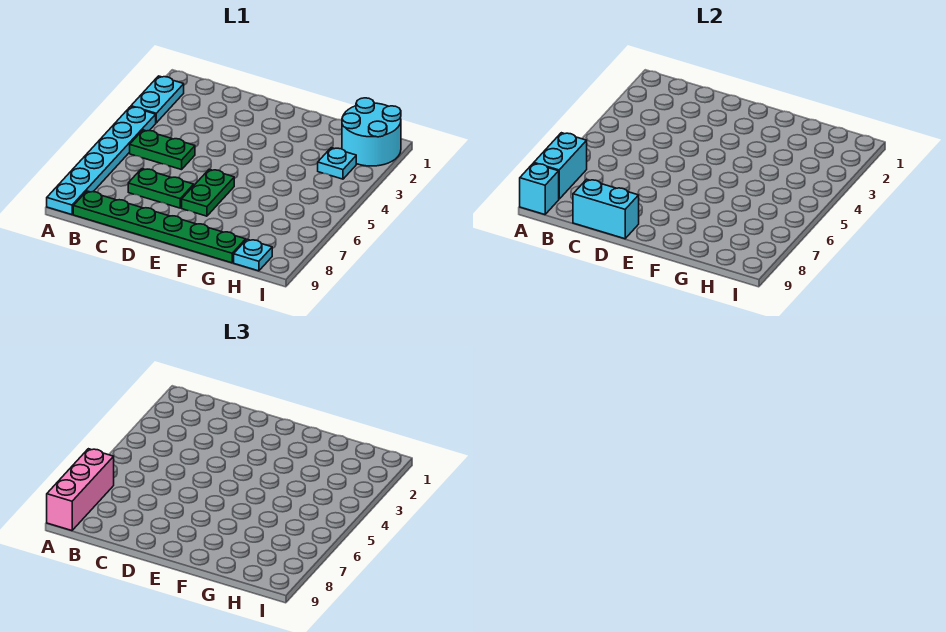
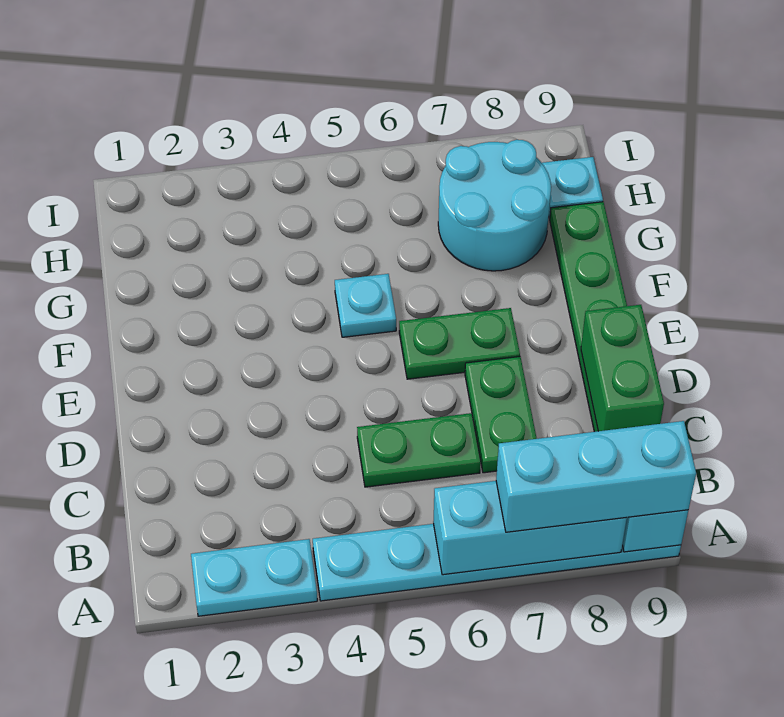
cyan 1x2 brick [534,133,587,199] -> cyan 1x3 brick [433,481,627,575]
pink 1x3 brick [47,449,114,531] -> cyan 1x3 brick [496,421,696,532]
green 1x2 plate [130,130,195,170] -> green 1x2 plate turned to [357,413,481,487]
cyan 1x2 brick [573,179,639,239] -> green 1x2 brick [581,305,664,431]
cyan 2x2 round brick [342,98,401,166] -> cyan 2x2 round brick moved to [438,140,551,271]
cyan 1x1 plate [318,148,356,179] -> cyan 1x1 plate moved to [335,274,396,337]

